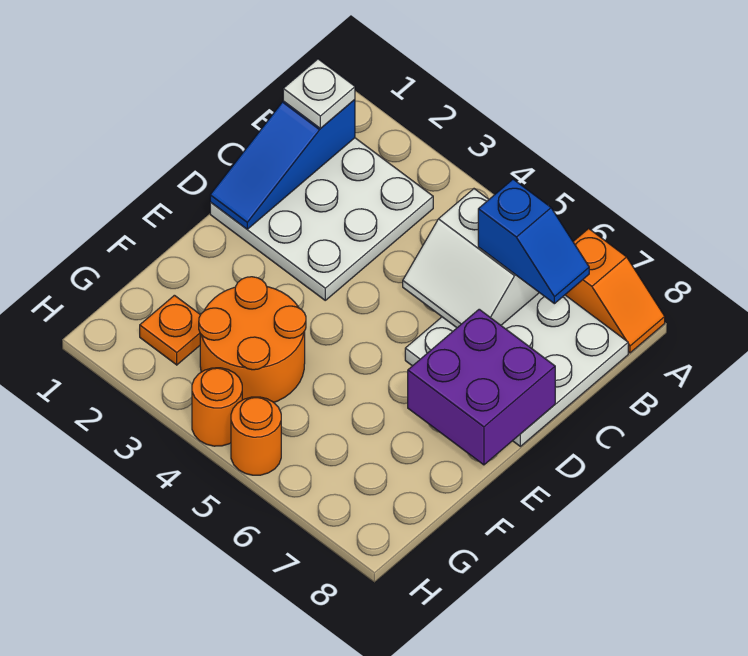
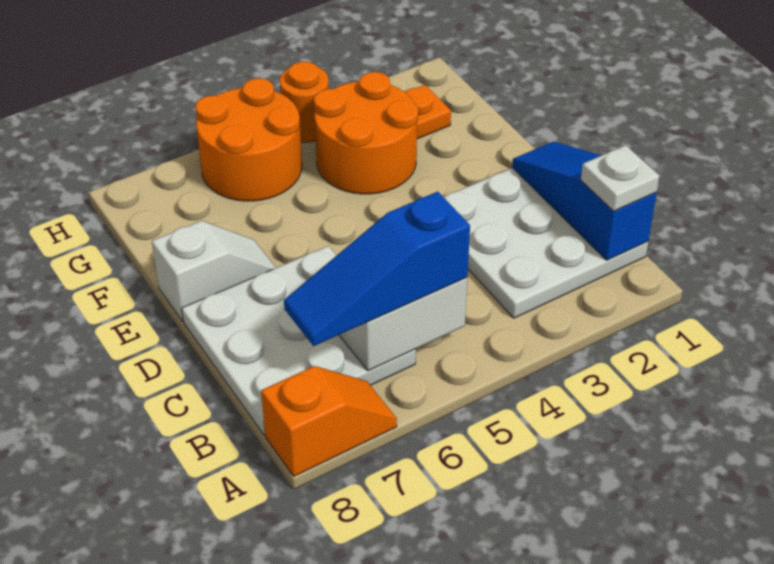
orange 1x2 slope [565,229,665,353] -> orange 1x2 slope turned to [261,366,397,476]
blue 1x2 slope [478,179,589,304] -> blue 1x3 slope [284,192,470,346]
purple 2x2 brick [408,309,555,465] -> none
none -> white 1x2 slope [152,221,276,321]
orange 1x1 round brick [231,397,281,475] -> orange 2x2 round brick [195,78,302,201]

